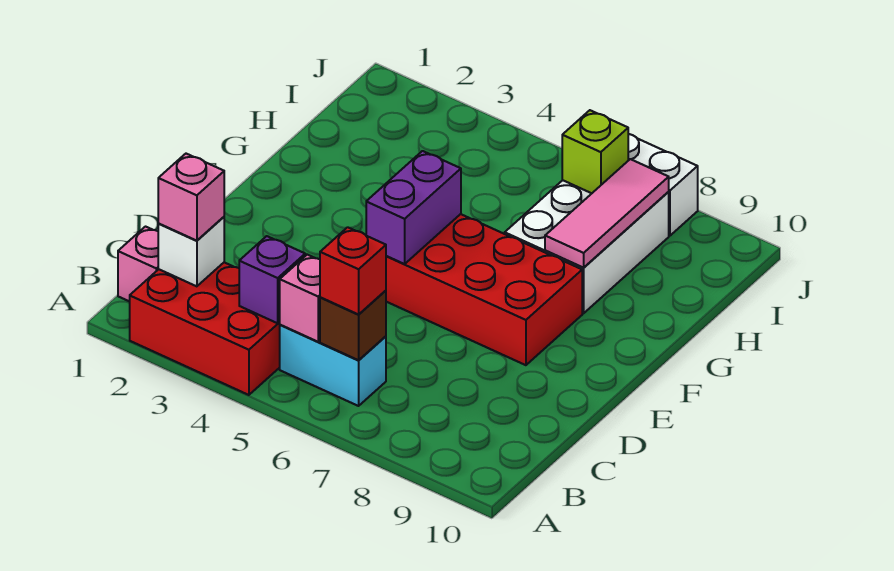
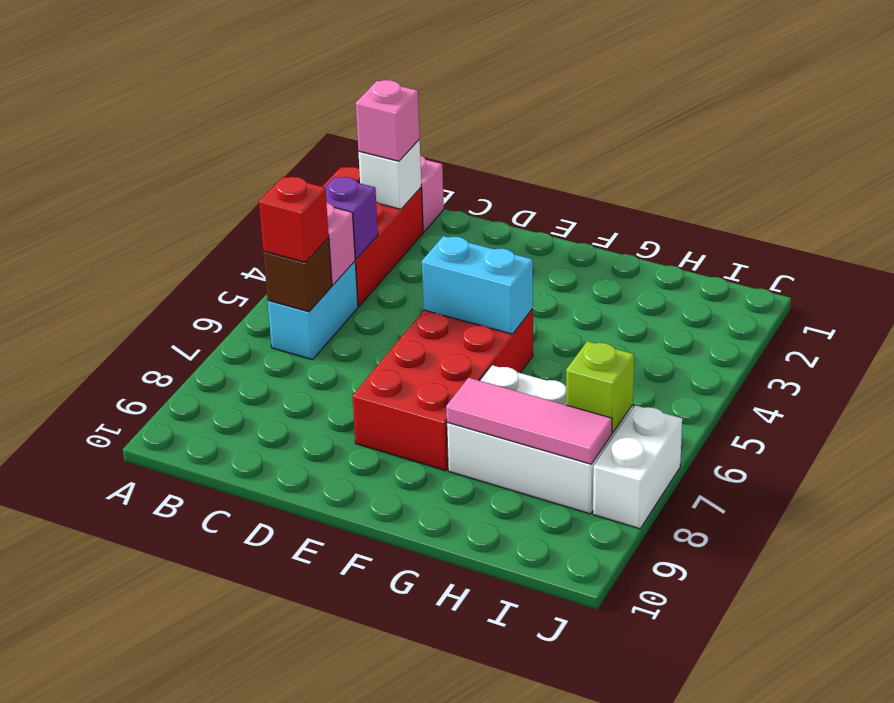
purple 1x2 brick [366,151,461,264] -> cyan 1x2 brick [422,236,533,334]

